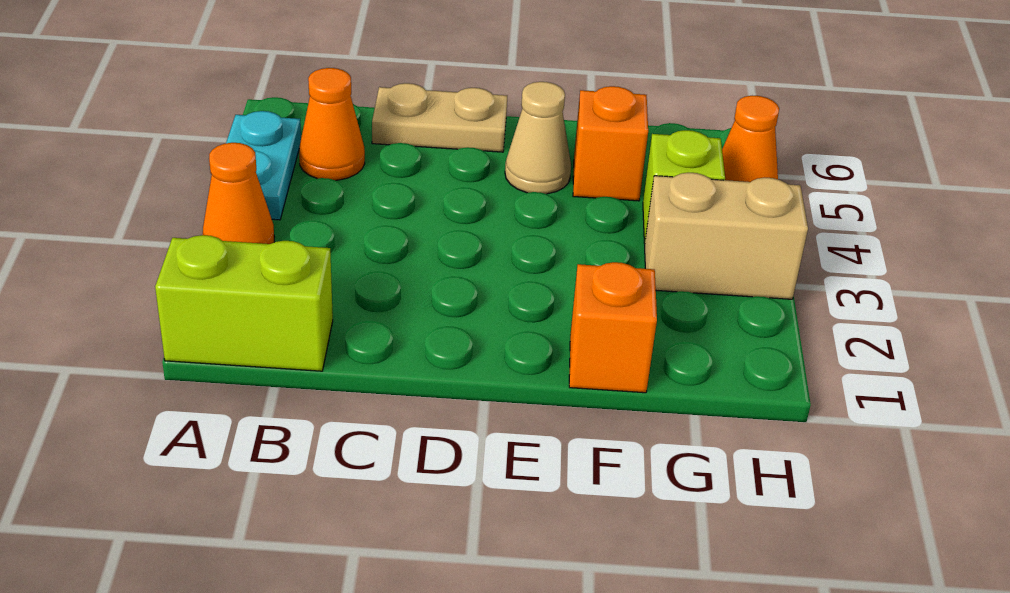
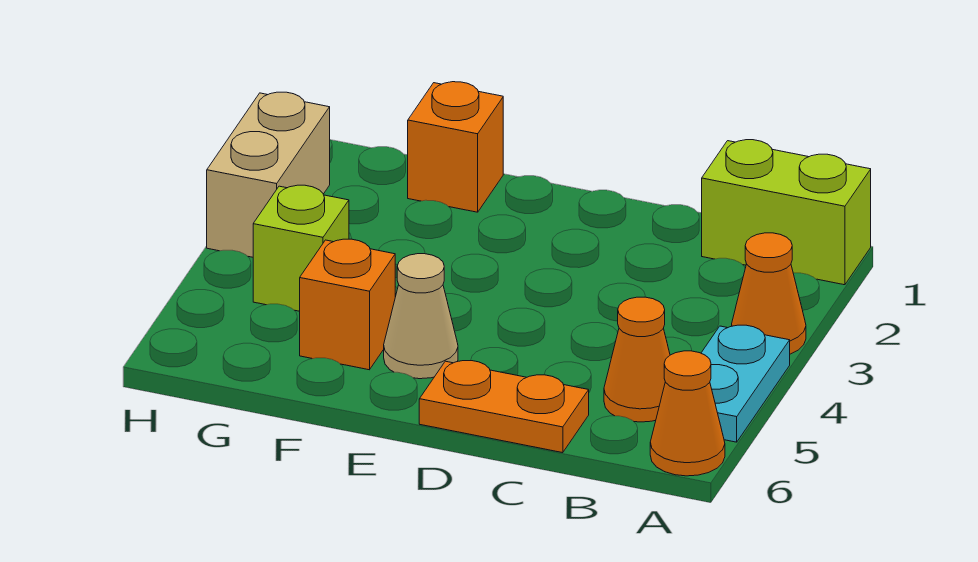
tan 1x2 plate [372,83,507,152] -> orange 1x2 plate [419,361,589,453]
tan 1x2 brick [645,173,808,299] -> tan 1x2 brick turned to [207,92,330,257]
orange 1x1 cone [722,96,779,182] -> orange 1x1 cone moved to [650,351,725,476]

